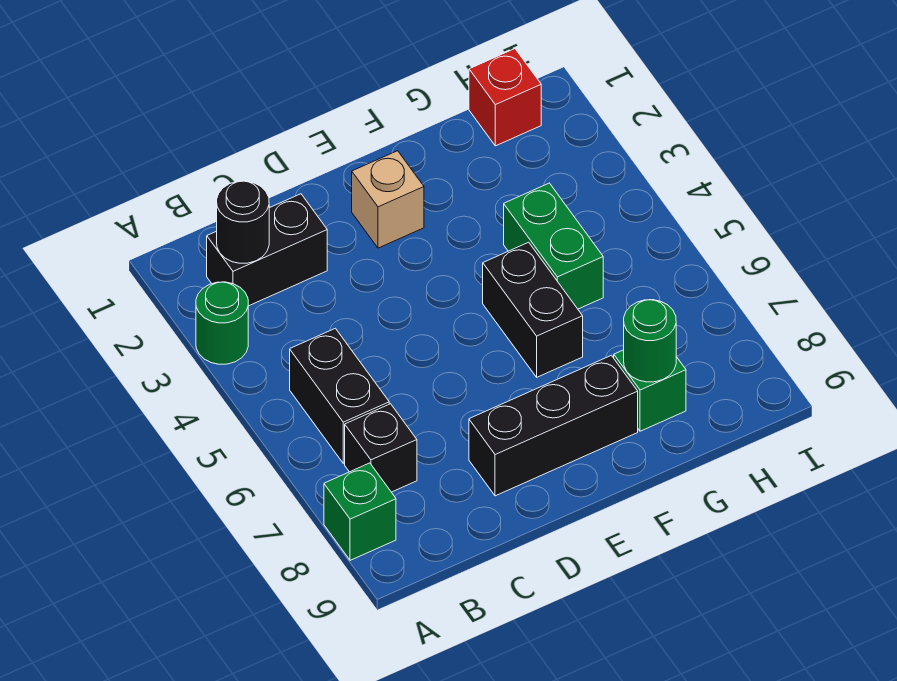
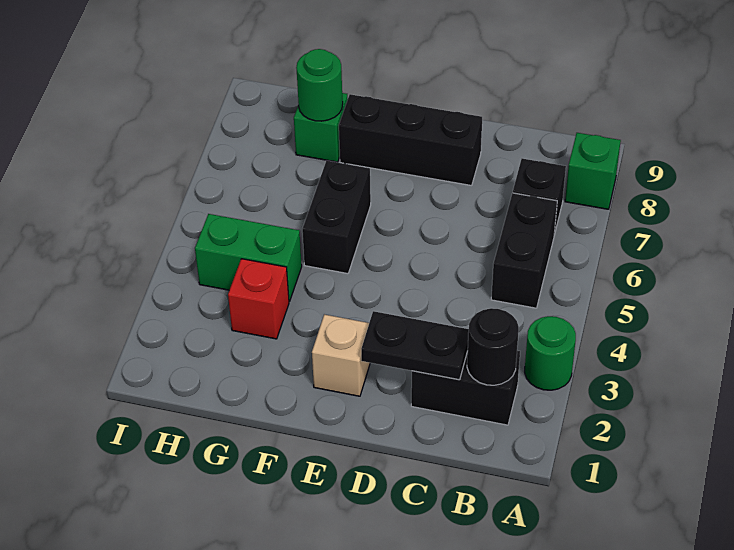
none -> black 1x2 plate [361,311,469,380]
green 1x2 brick [504,183,603,309] -> green 1x2 brick turned to [195,214,302,301]
red 1x1 brick [469,49,541,146] -> red 1x1 brick moved to [228,259,289,339]

